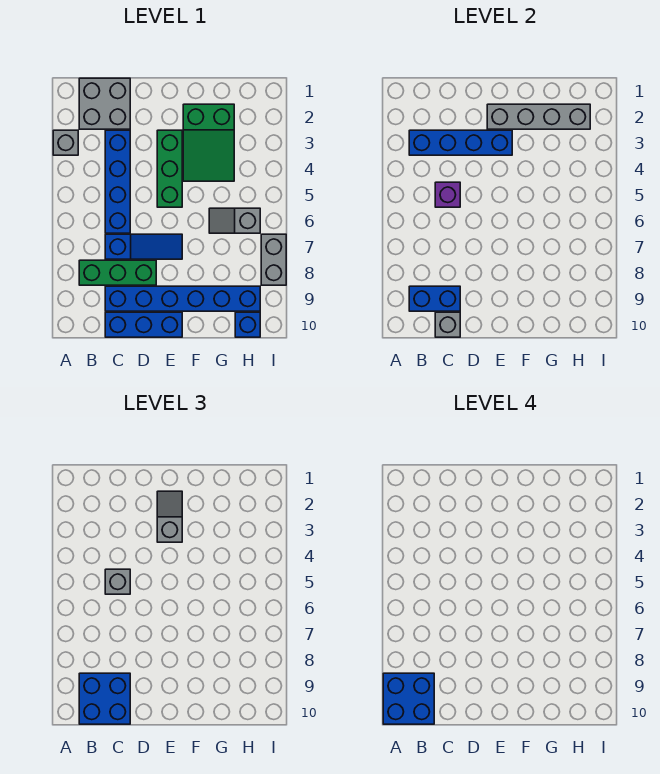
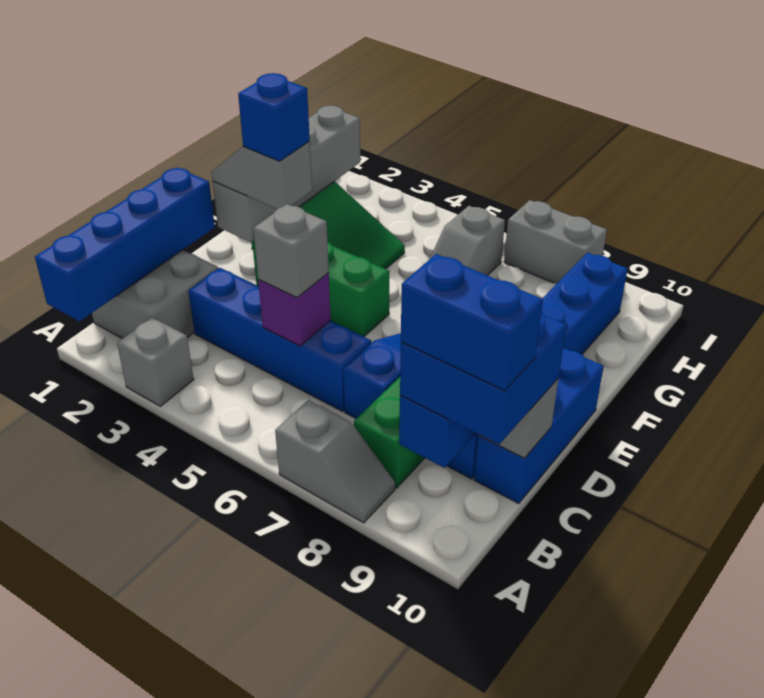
none -> grey 1x2 slope [275,400,395,523]
blue 2x2 brick [383,673,434,724] -> blue 1x2 brick [401,254,543,391]
blue 1x4 brick [409,130,512,155] -> blue 1x4 brick moved to [35,167,215,321]
blue 1x1 brick [235,312,260,337] -> blue 1x1 brick moved to [238,73,310,161]

